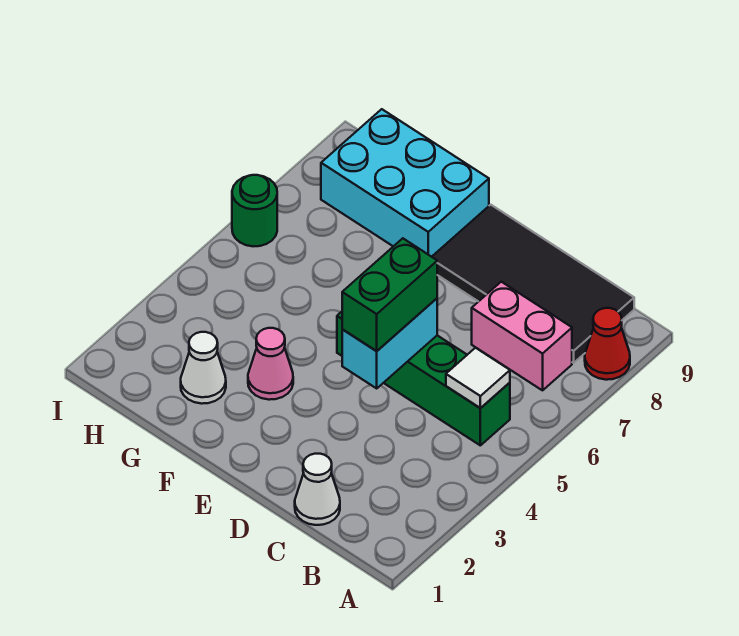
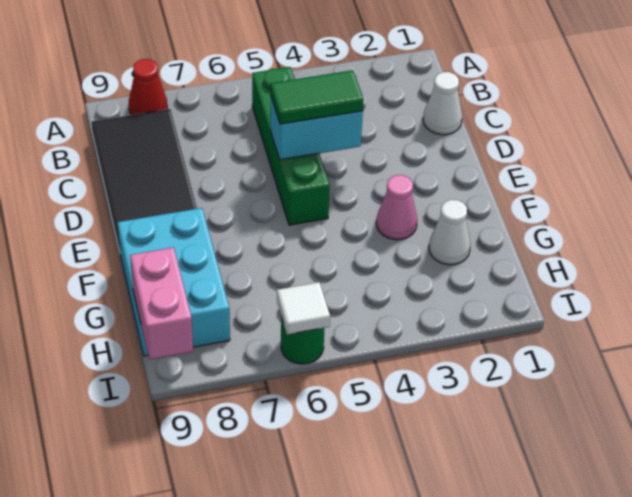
white 1x1 tile [446,348,510,408] -> white 1x1 tile moved to [277,282,330,335]
pink 1x2 brick [472,282,572,390] -> pink 1x2 brick moved to [130,247,193,360]
green 1x2 brick [342,238,437,351] -> green 1x2 tile [271,70,364,124]

